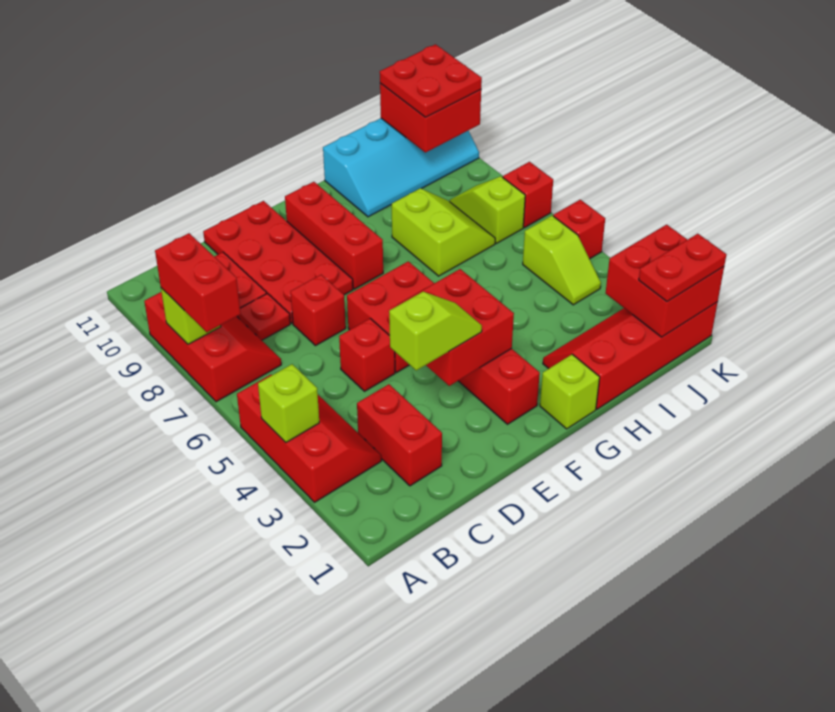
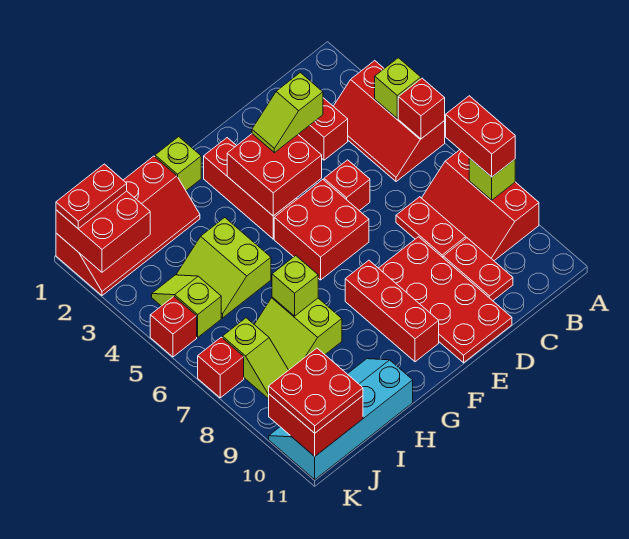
red 1x1 plate [238,294,290,340] -> red 1x2 plate [396,197,466,257]
red 1x1 brick [290,275,346,346] -> red 1x1 brick moved to [398,78,445,139]
none -> lime 2x2 slope [176,218,271,318]
none -> lime 1x1 brick [272,256,318,316]

